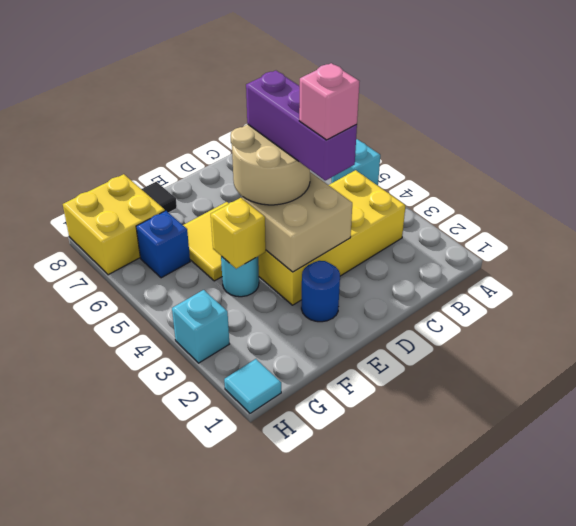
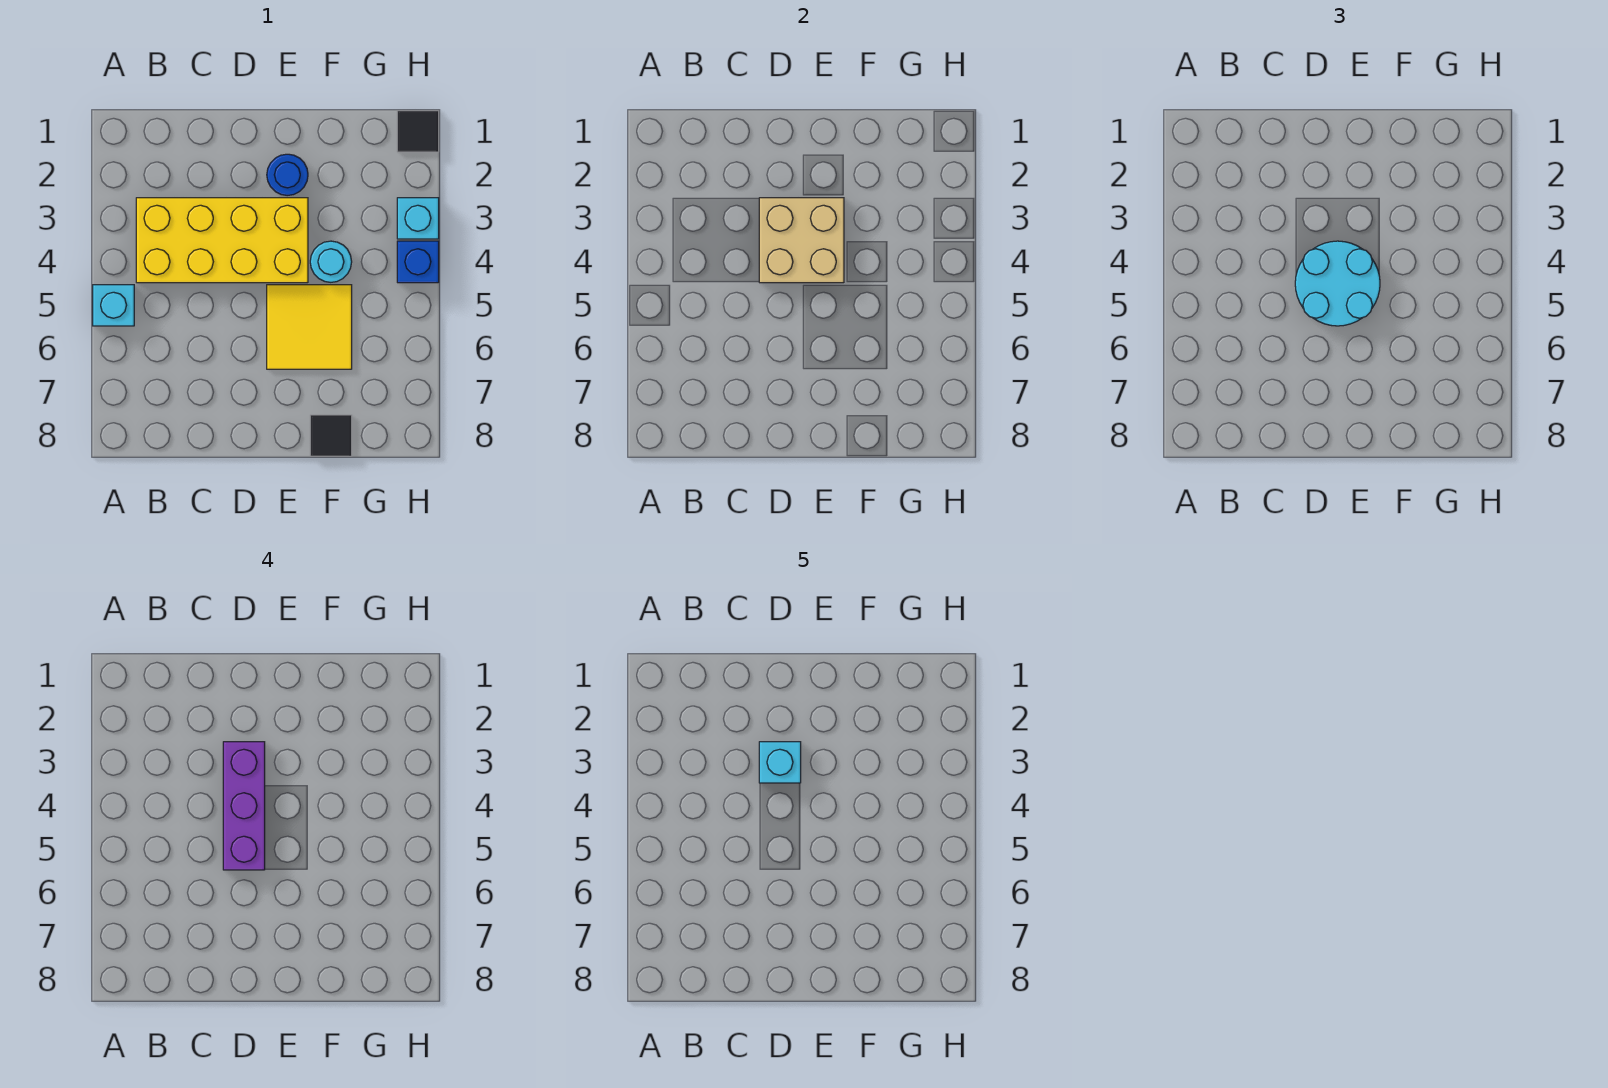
pink 1x1 brick [299,63,360,140] -> cyan 1x1 brick [759,742,801,783]
tan 2x2 round brick [231,124,310,205] -> cyan 2x2 round brick [1295,241,1380,326]
yellow 1x1 brick [211,198,266,269] -> none
blue 1x1 brick [136,211,190,278] -> blue 1x1 brick moved to [397,241,439,283]
yellow 2x2 brick [63,174,165,275] -> none
cyan 1x1 tile [224,359,281,413] -> black 1x1 tile [397,111,439,152]

